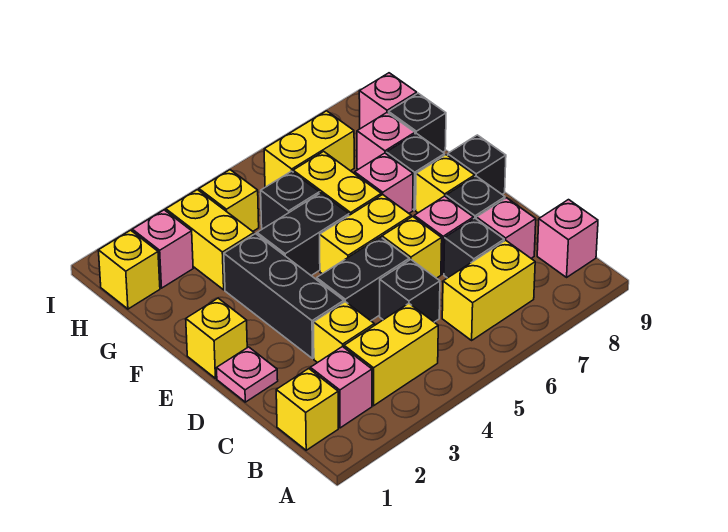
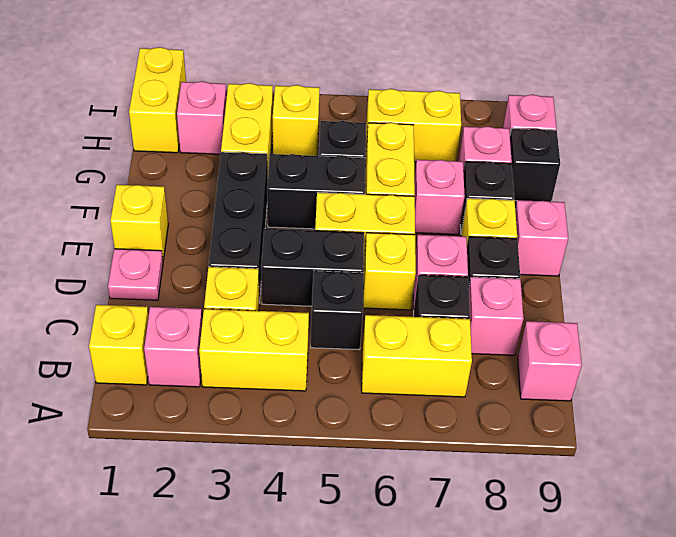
black 1x1 brick [448,135,506,194] -> pink 1x1 brick [515,200,568,276]
yellow 1x1 brick [98,230,160,309] -> yellow 1x2 brick [129,47,186,153]

